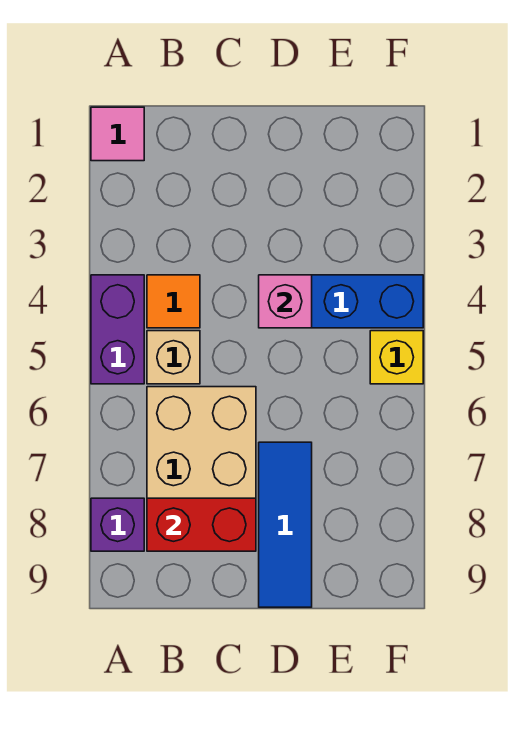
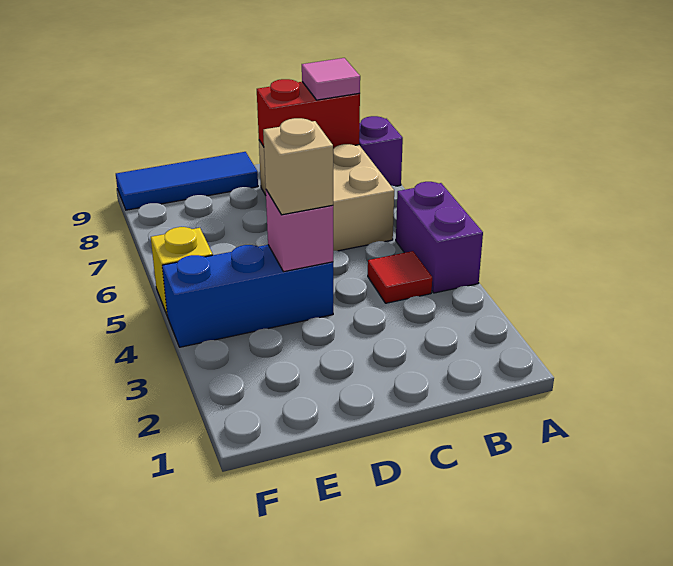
pink 1x1 tile [91,107,144,161] -> pink 1x1 tile moved to [302,58,360,100]
orange 1x1 tile [147,275,200,328] -> red 1x1 tile [368,251,432,303]
tan 1x1 brick [147,331,200,384] -> tan 1x1 brick moved to [263,118,333,215]
blue 1x3 tile [259,442,312,607] -> blue 1x3 tile turned to [116,152,258,210]

